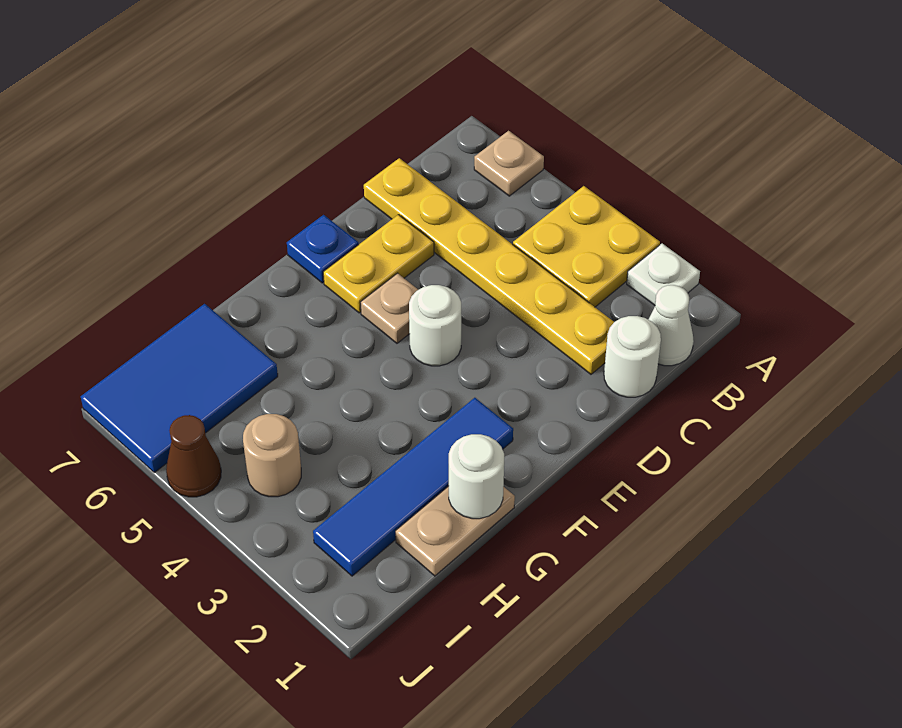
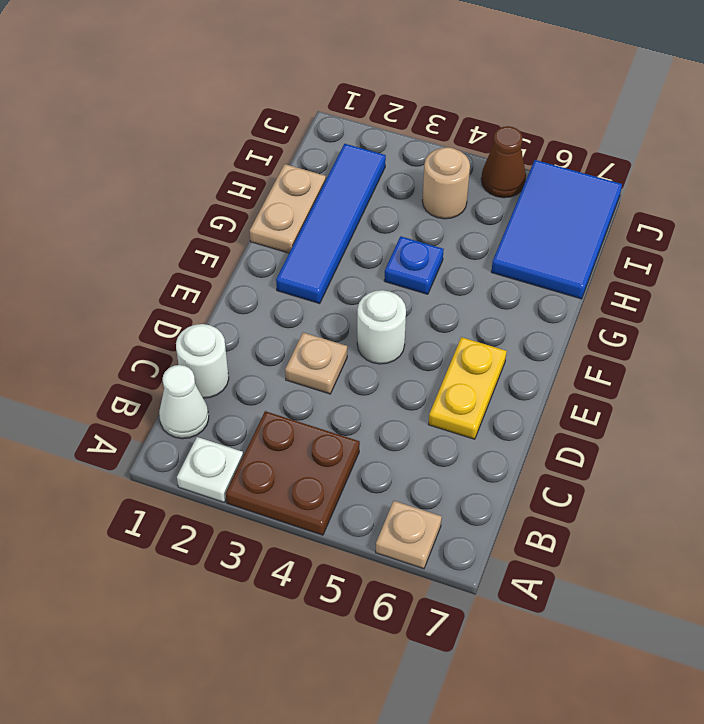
yellow 2x2 plate [513,186,660,307] -> brown 2x2 plate [226,411,360,535]
yellow 1x6 plate [364,158,614,374] -> none
tan 1x1 plate [360,273,418,343] -> tan 1x1 plate moved to [285,333,347,394]
blue 1x1 plate [287,215,359,283] -> blue 1x1 plate moved to [384,236,444,294]
white 1x1 round brick [449,434,504,519] -> none

